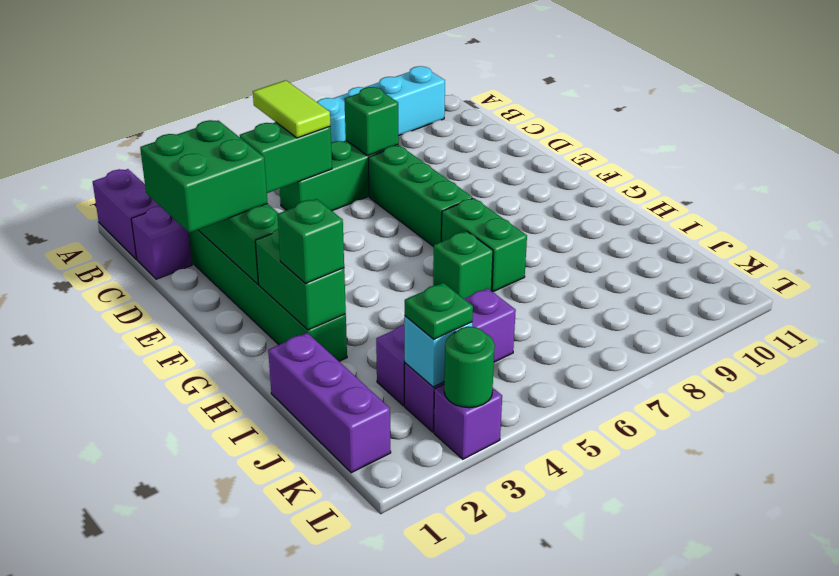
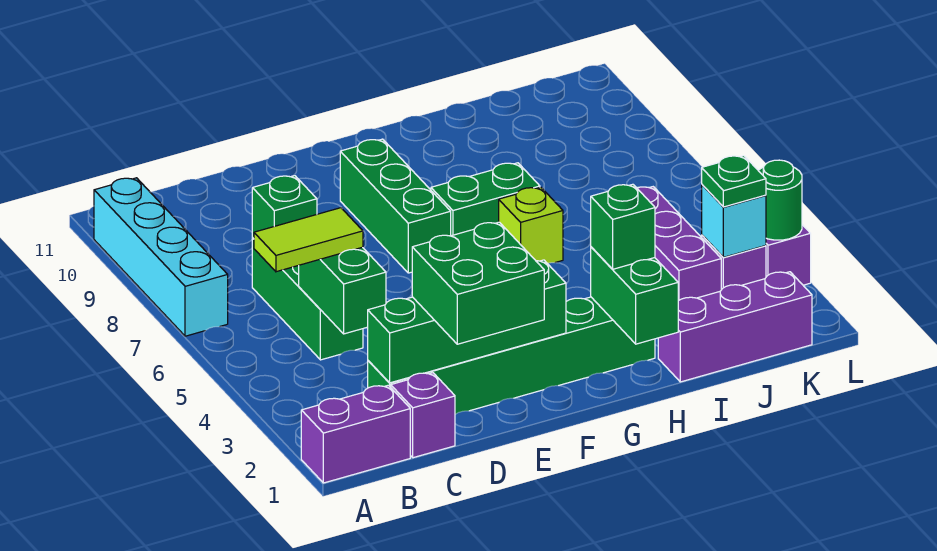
green 1x3 brick [368,146,473,247] -> green 1x3 brick turned to [340,139,451,273]
green 1x2 brick [255,229,346,330] -> green 1x2 brick turned to [591,247,678,344]
green 1x1 brick [433,231,493,299] -> lime 1x1 brick [499,187,563,263]

